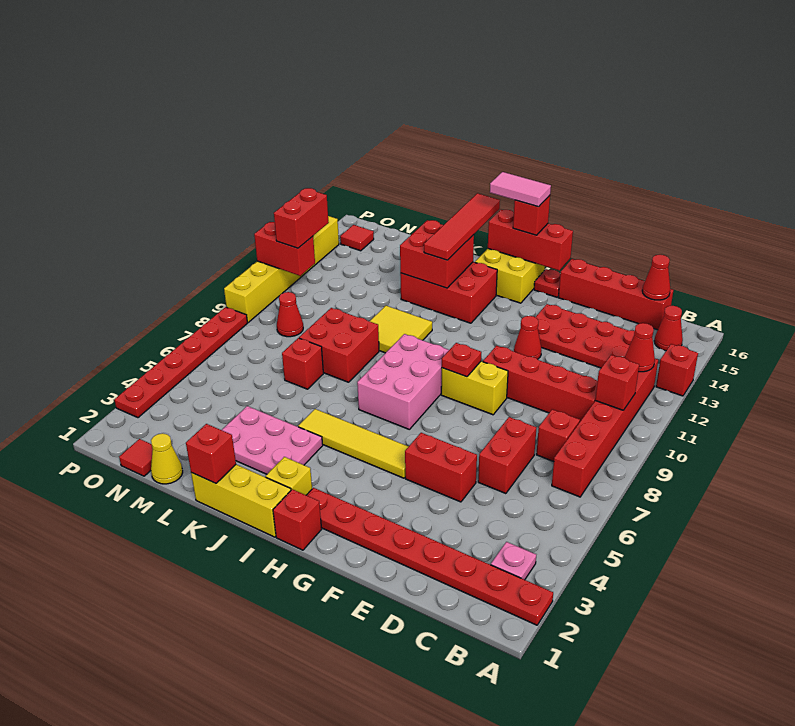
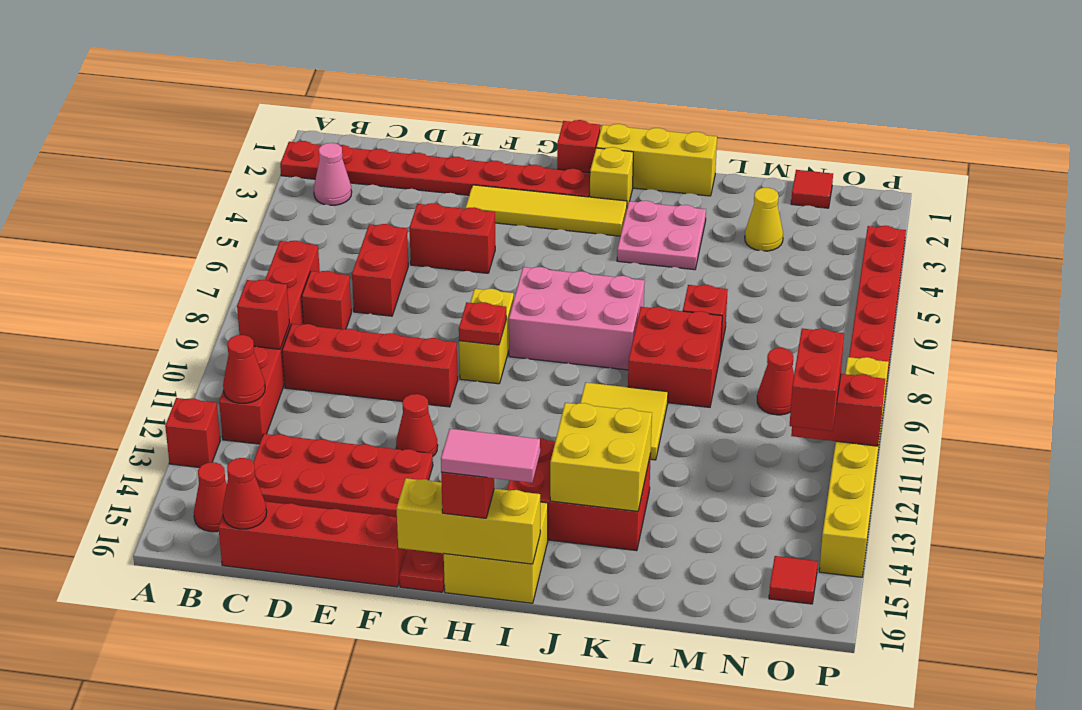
pink 1x1 plate [491,542,536,580] -> pink 1x1 cone [314,143,352,205]
yellow 1x2 brick [441,361,508,415] -> yellow 1x2 brick turned to [459,289,514,384]
yellow 1x4 tile [298,409,409,478] -> yellow 1x4 tile moved to [465,185,627,236]
red 1x3 brick [488,210,573,271] -> yellow 1x3 brick [397,478,540,564]
pink 2x3 brick [357,334,449,429] -> pink 2x3 brick turned to [509,267,645,370]
pink 2x3 plate [222,406,323,474] -> pink 2x2 plate [617,201,706,270]
red 2x2 brick [400,220,474,288] -> yellow 2x2 brick [550,403,652,511]
red 1x4 tile [424,193,500,260] -> none
red 1x1 brick [186,424,236,483] -> none
yellow 1x1 cone [151,433,183,484] -> yellow 1x1 cone moved to [745,188,783,251]

